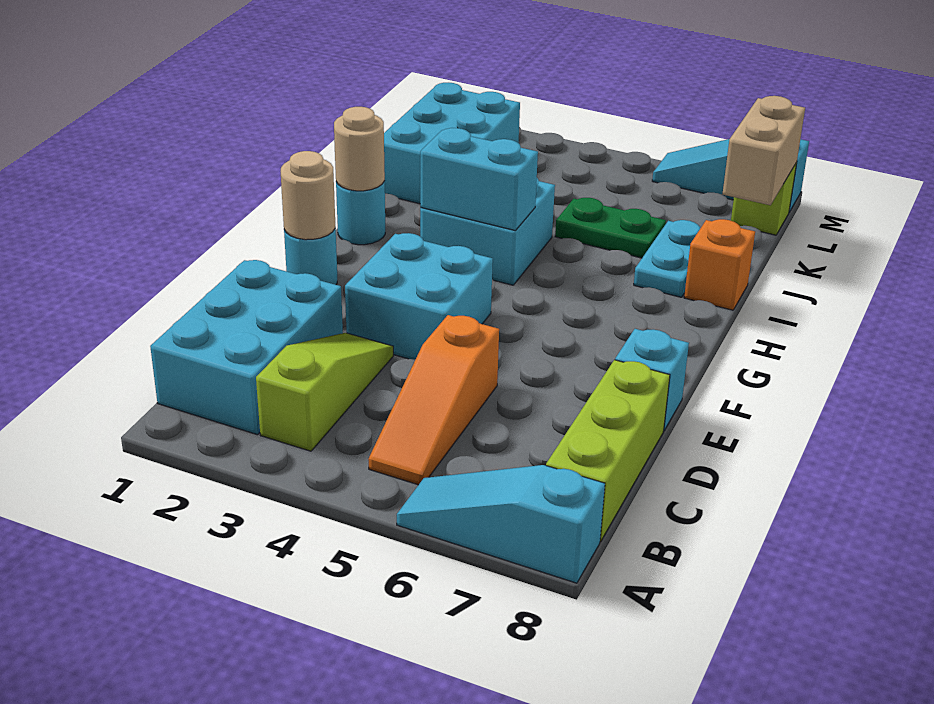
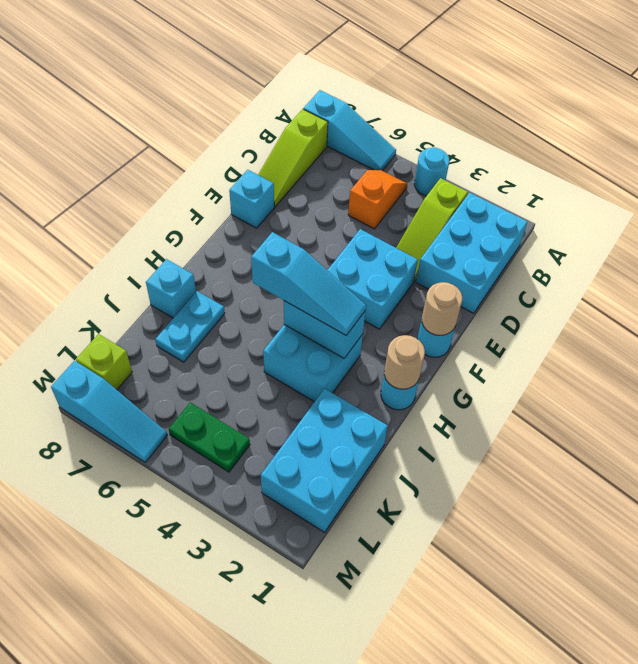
none -> cyan 1x1 round brick [414,147,449,196]
orange 1x3 slope [368,315,499,485] -> orange 1x2 slope [348,170,407,229]
lime 1x3 brick [546,360,670,541] -> lime 1x3 slope [258,109,328,207]
none -> cyan 1x3 slope [251,232,366,335]
orange 1x1 brick [684,219,755,310] -> cyan 1x1 brick [146,259,196,318]
green 1x2 plate [555,198,666,258] -> green 1x2 plate moved to [169,402,250,472]
tan 1x2 brick [722,96,805,205] -> none

